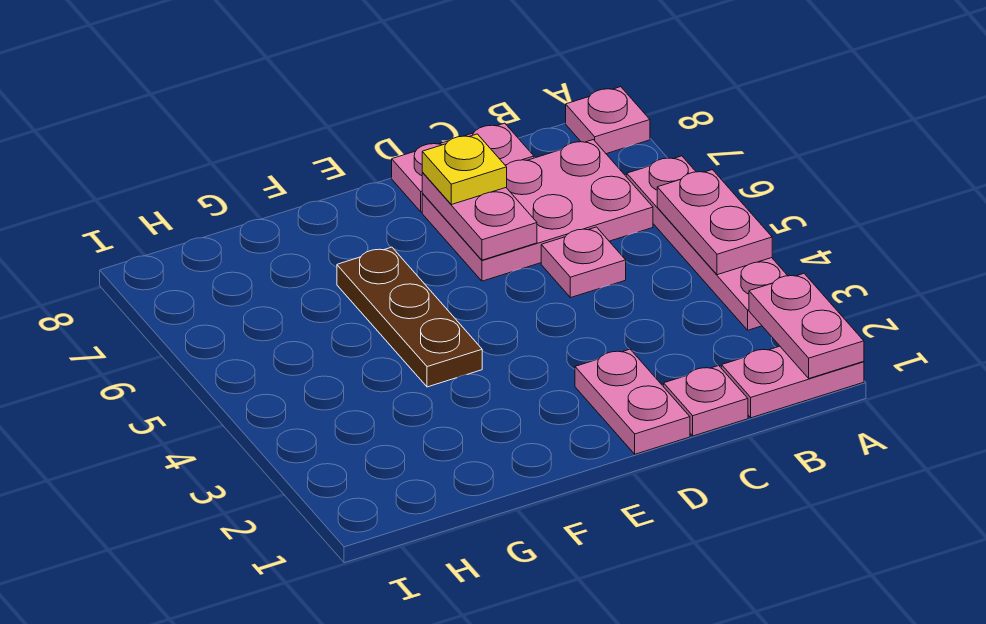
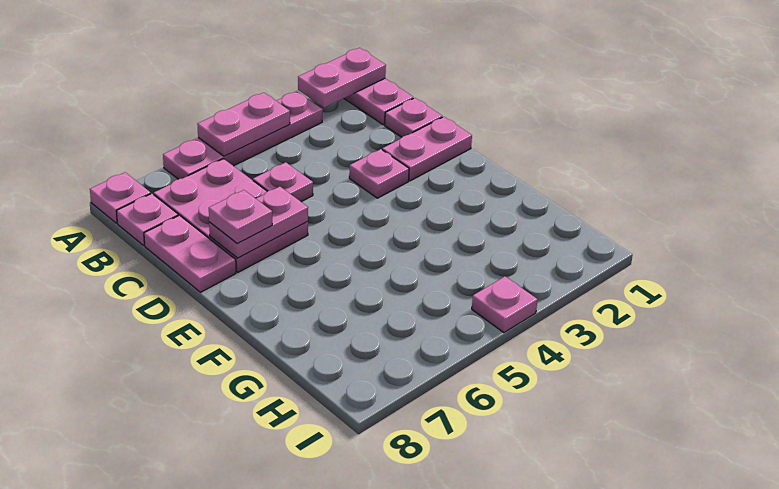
none -> pink 1x1 plate [117,194,178,246]
none -> pink 1x1 plate [349,149,409,198]
yellow 1x1 plate [422,134,507,205] -> pink 1x1 plate [209,190,272,244]
brown 1x3 plate [337,247,482,387] -> none
none -> pink 1x1 plate [472,277,538,333]

